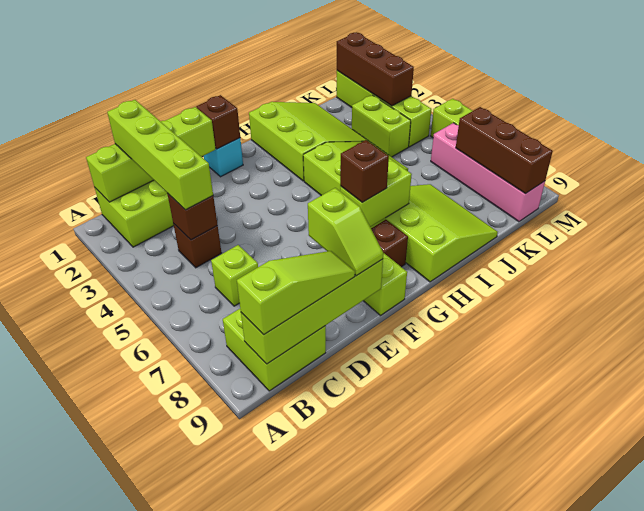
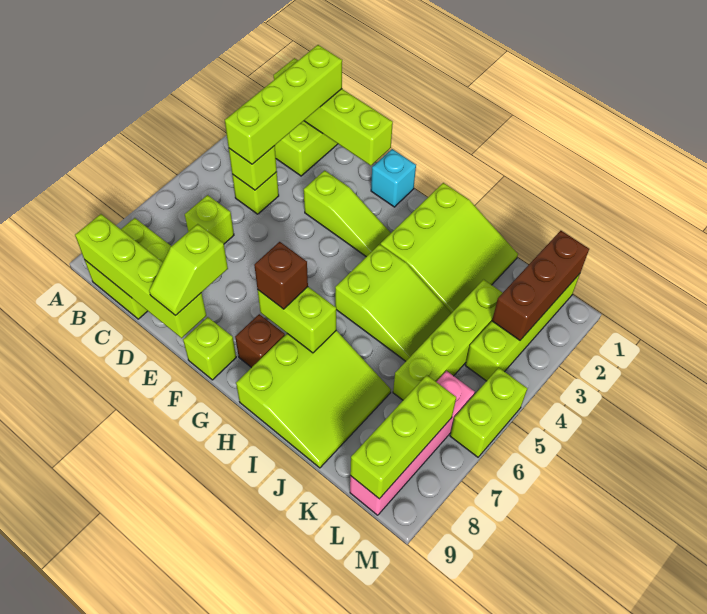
lime 1x3 slope [237,251,355,335] -> lime 1x3 slope moved to [304,170,391,257]
brown 1x1 brick [173,223,221,268] -> lime 1x1 brick [232,172,279,214]
brown 1x1 brick [167,193,217,240] -> lime 1x1 brick [229,146,277,190]
brown 1x1 brick [196,95,240,149] -> none
lime 1x2 brick [352,95,411,157] -> lime 1x4 brick [393,280,502,400]
brown 1x3 brick [456,107,553,193] -> lime 1x3 brick [350,375,456,499]

